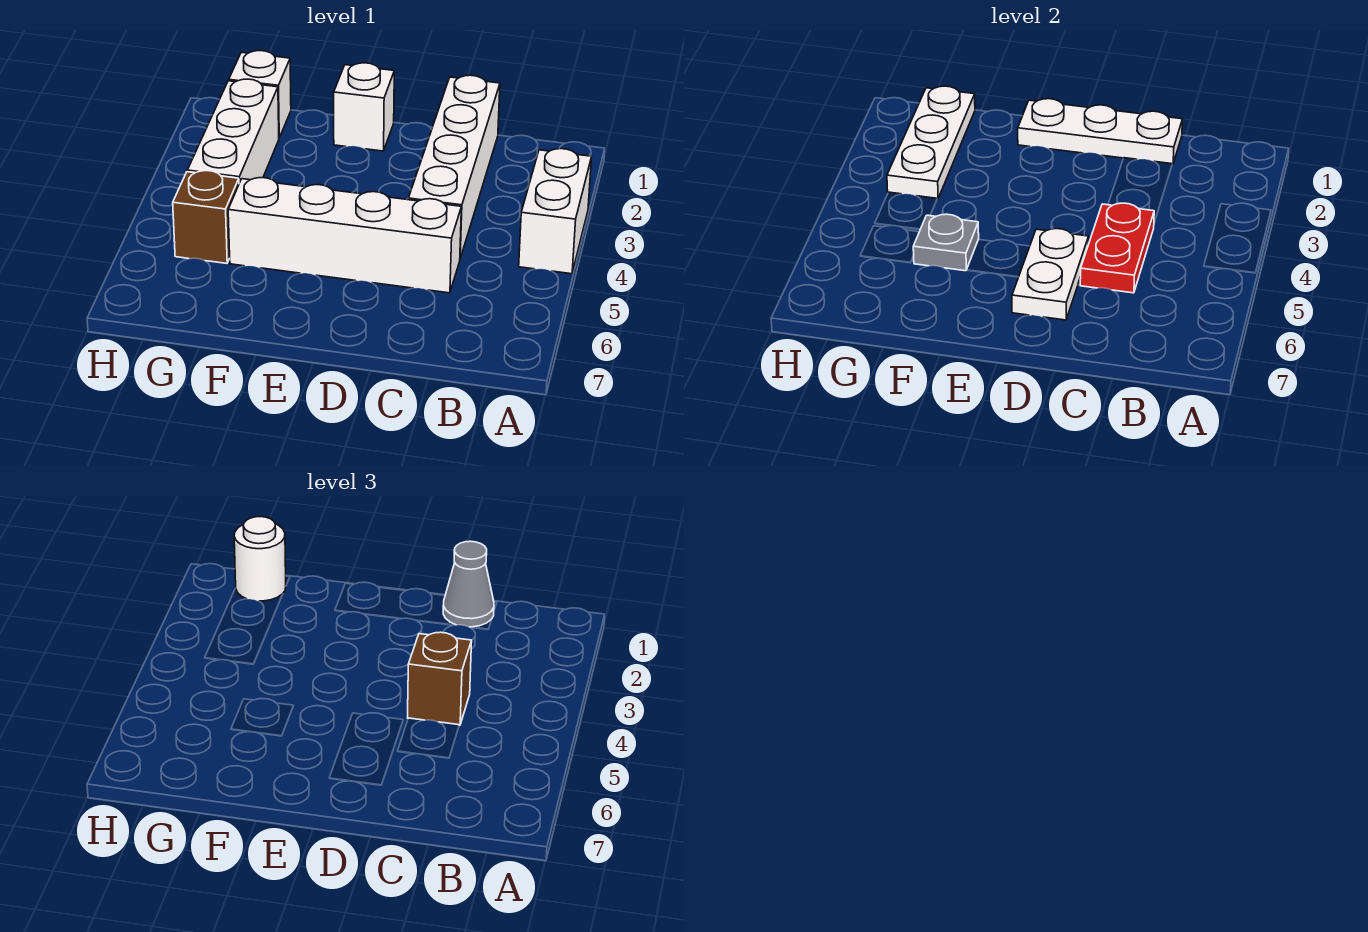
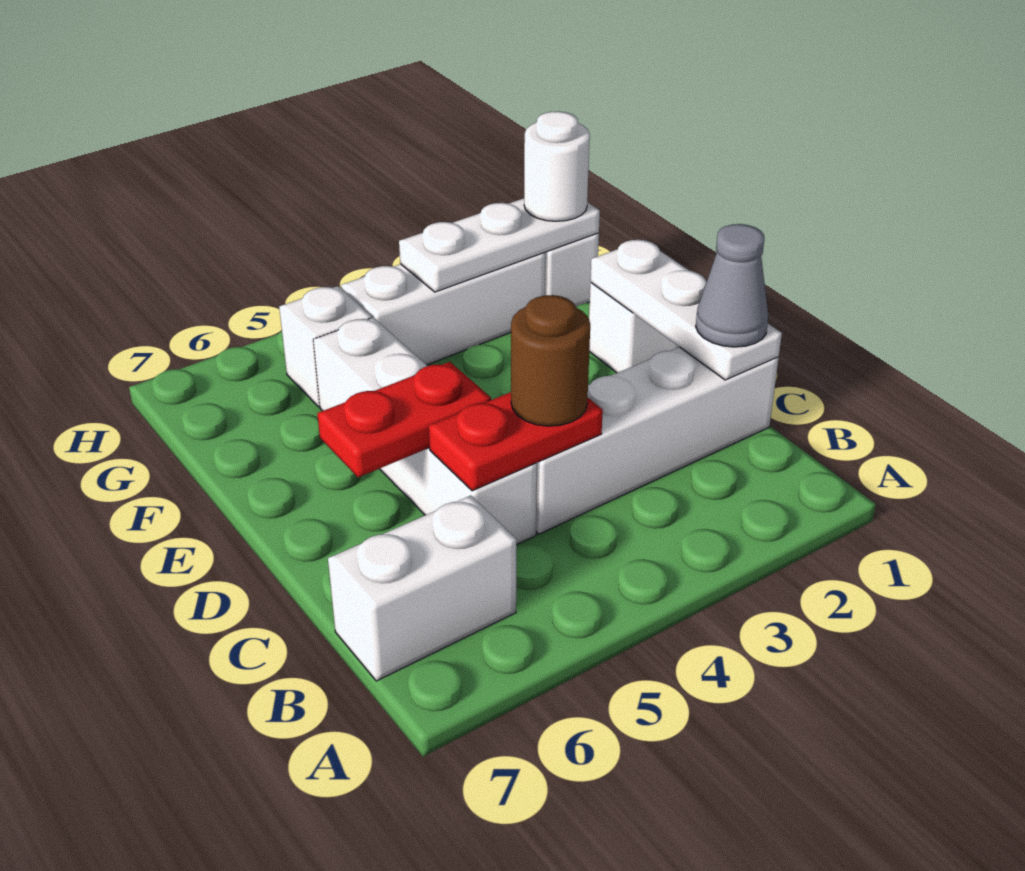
white 1x2 brick [519,149,592,274] -> white 1x2 brick moved to [328,496,516,681]
brown 1x1 brick [408,632,472,725] -> brown 1x1 round brick [511,295,590,426]
white 1x2 plate [1012,229,1089,320] -> red 1x2 plate [317,362,491,477]
grey 1x1 plate [913,214,979,271] -> none
brown 1x1 brick [173,171,239,263] -> white 1x1 brick [279,286,372,407]

